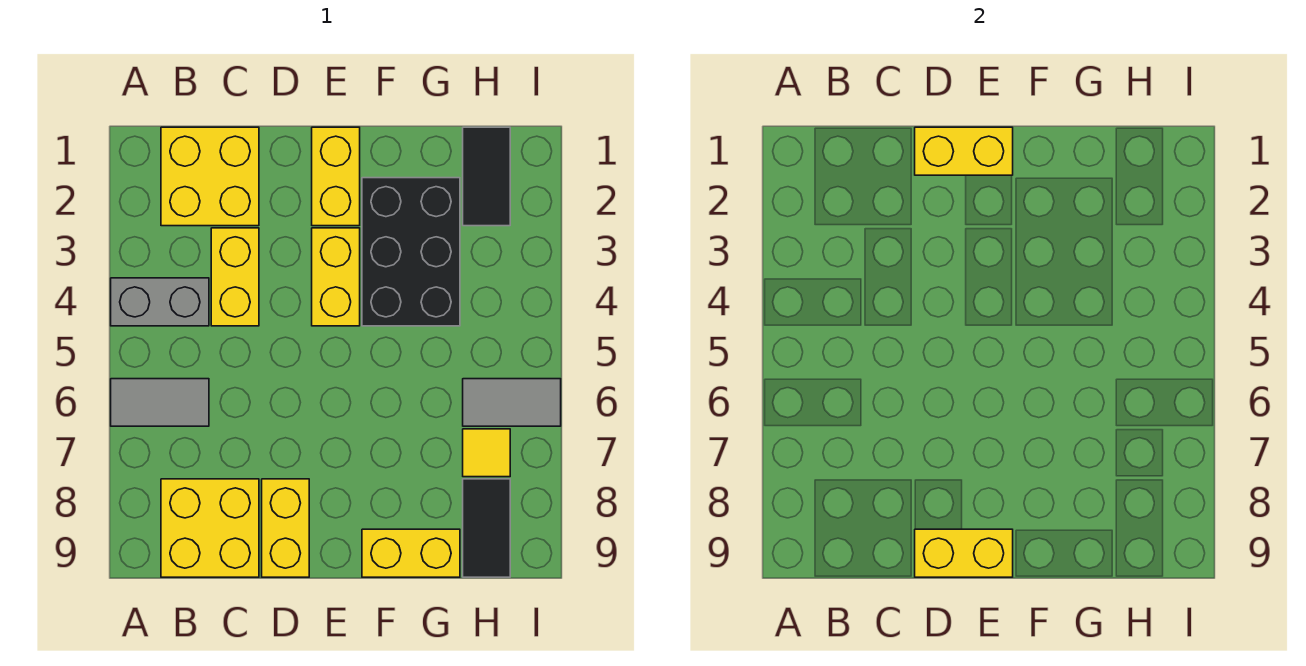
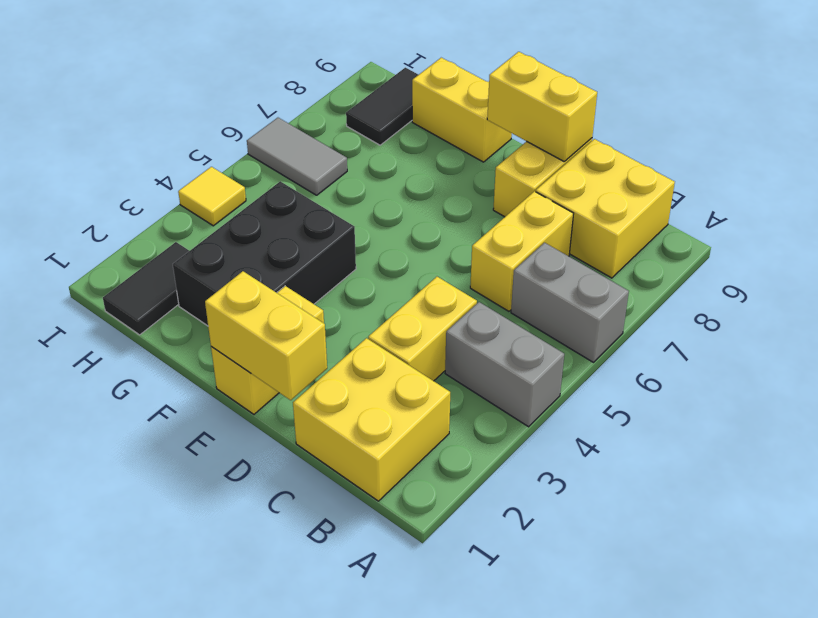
grey 1x2 tile [111,379,209,426] -> grey 1x2 brick [511,243,629,362]
yellow 1x2 brick [312,228,360,326] -> yellow 1x2 brick moved to [470,191,574,311]
yellow 1x1 tile [463,429,510,477] -> yellow 1x1 tile moved to [178,167,246,226]

